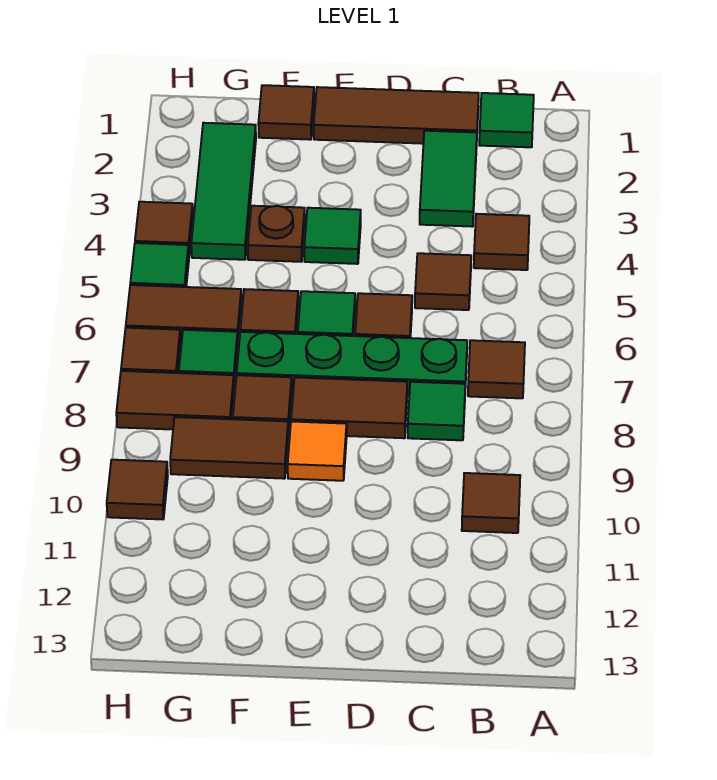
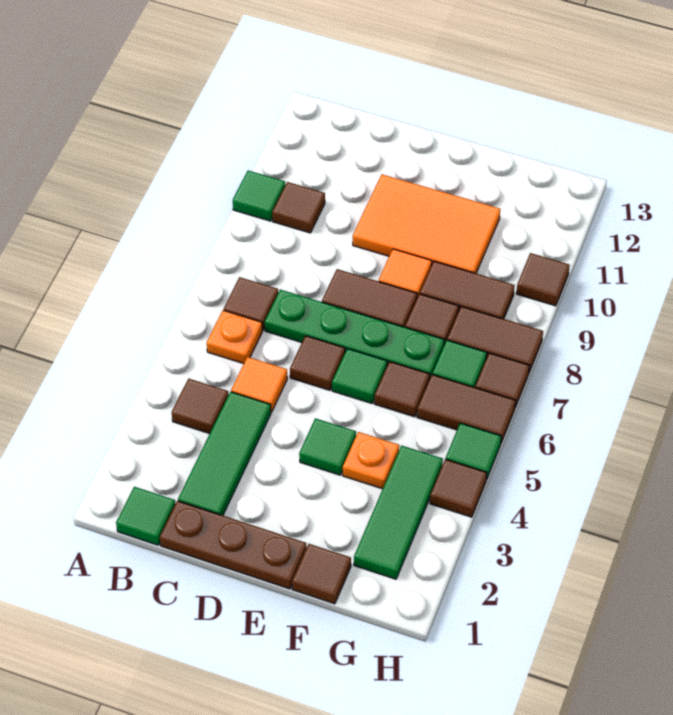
none -> orange 1x1 plate [207,310,262,364]
brown 1x3 tile [314,87,479,144] -> brown 1x3 plate [160,501,307,589]
green 1x2 tile [420,131,477,227] -> green 1x3 tile [178,392,271,515]
brown 1x1 tile [415,253,471,310] -> orange 1x1 tile [231,357,287,412]
green 1x1 tile [408,382,465,440] -> green 1x1 tile moved to [233,171,285,221]
none -> orange 2x3 tile [353,175,500,273]
brown 1x1 plate [248,206,305,262] -> orange 1x1 plate [343,432,399,489]

